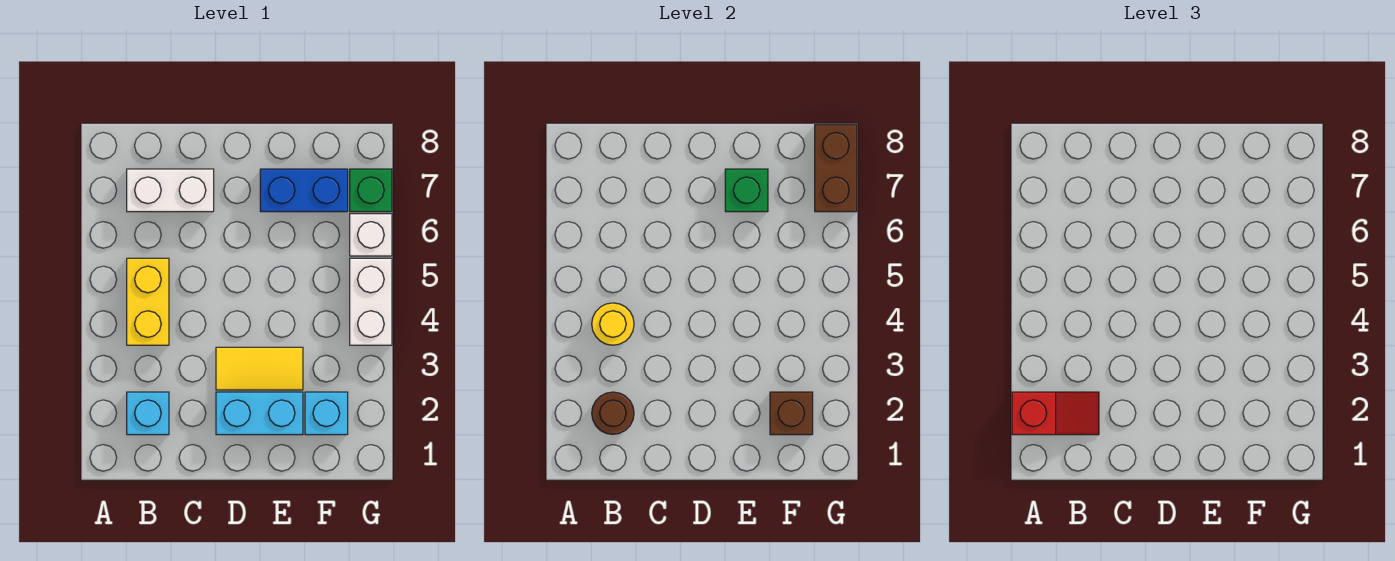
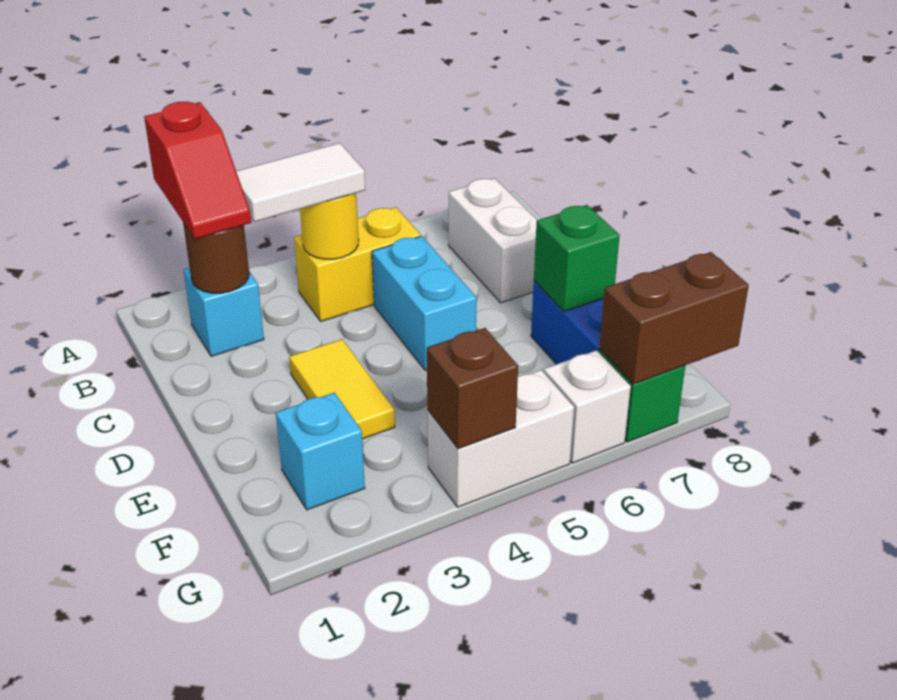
none -> white 1x2 tile [236,143,365,222]
cyan 1x2 brick [216,392,303,435] -> cyan 1x2 brick moved to [372,236,477,370]
brown 1x1 brick [770,392,813,435] -> brown 1x1 brick moved to [427,328,518,449]

